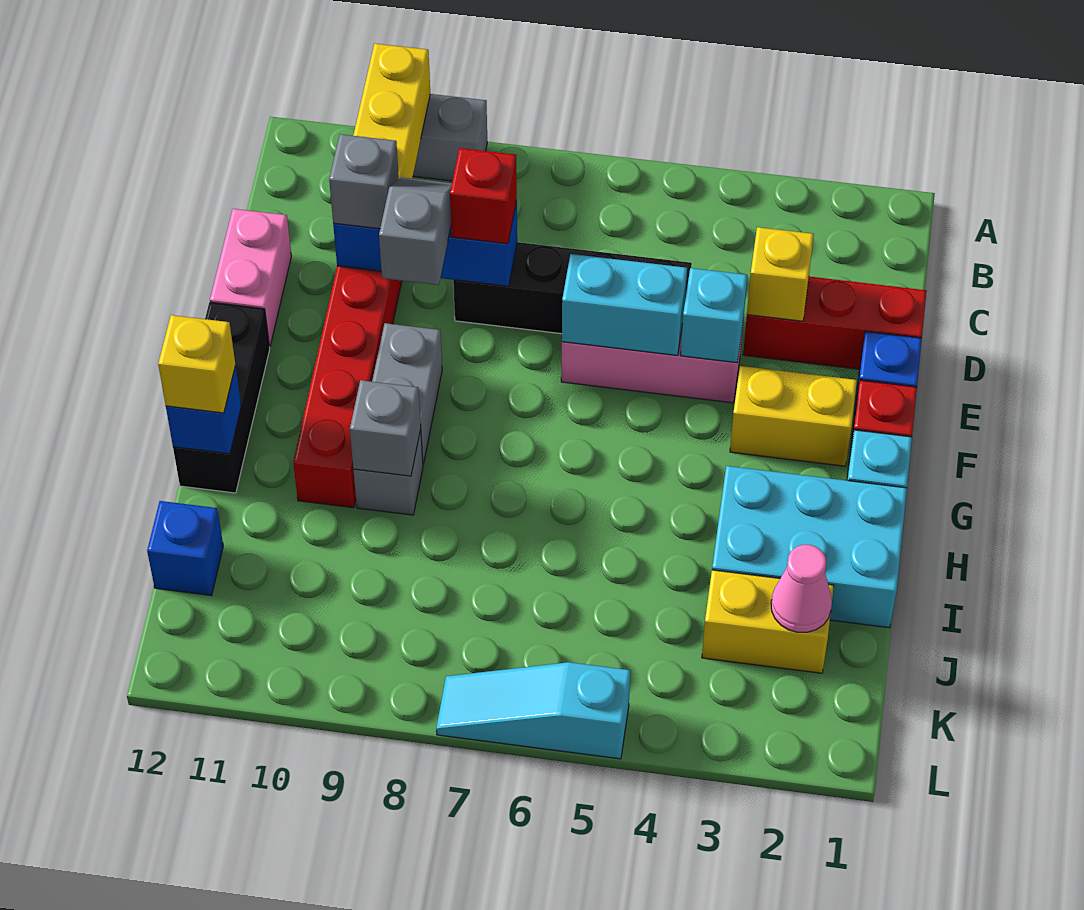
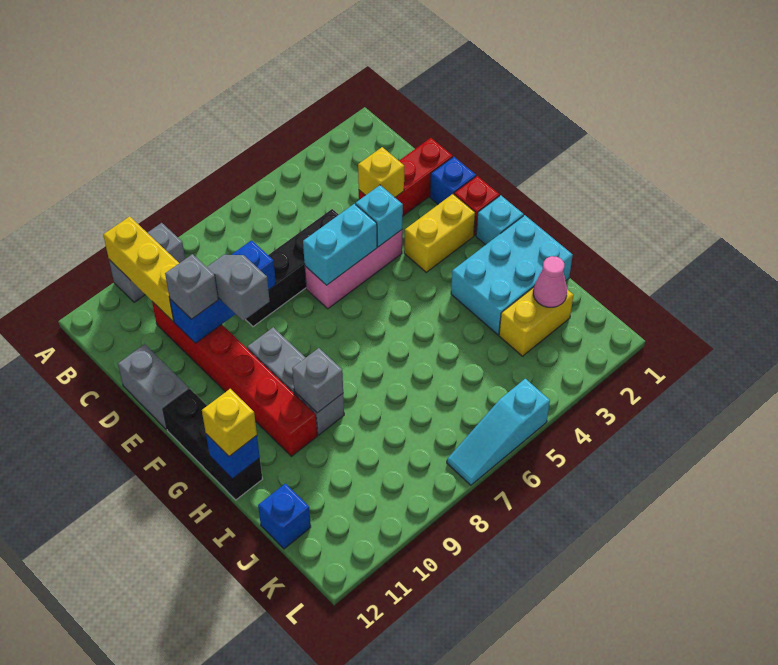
red 1x1 brick [450,148,517,244] -> none
pink 1x2 brick [210,209,292,347] -> grey 1x2 brick [118,344,189,430]

